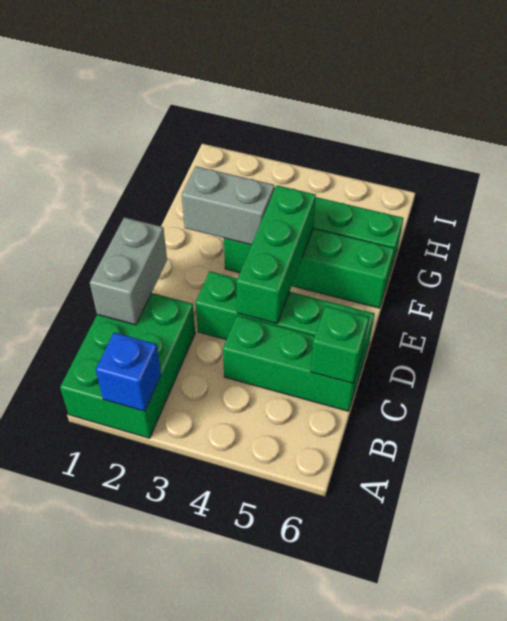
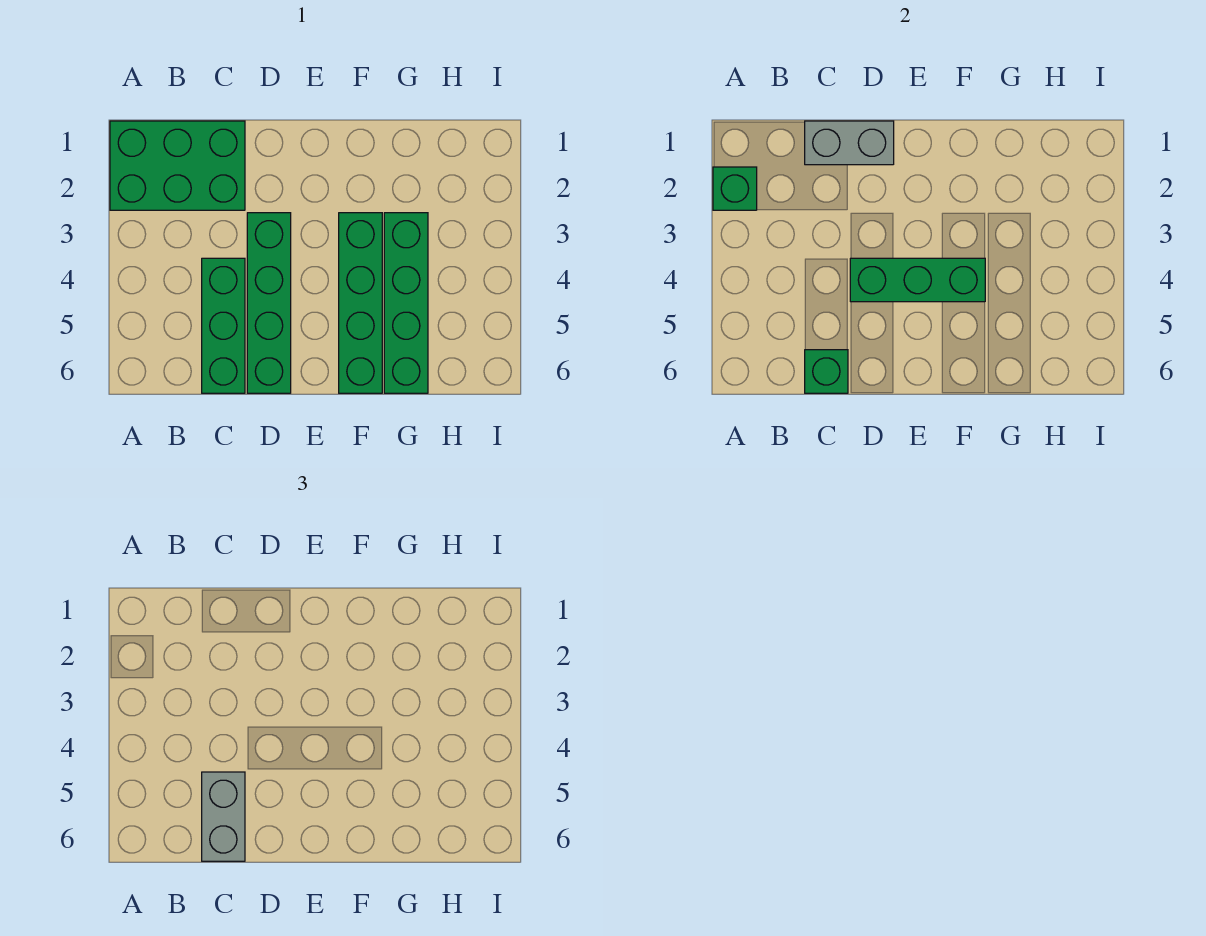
blue 1x1 brick [96,333,161,411] -> green 1x1 brick [713,167,757,210]
grey 1x2 brick [182,166,274,245] -> grey 1x2 brick moved to [202,772,245,861]

